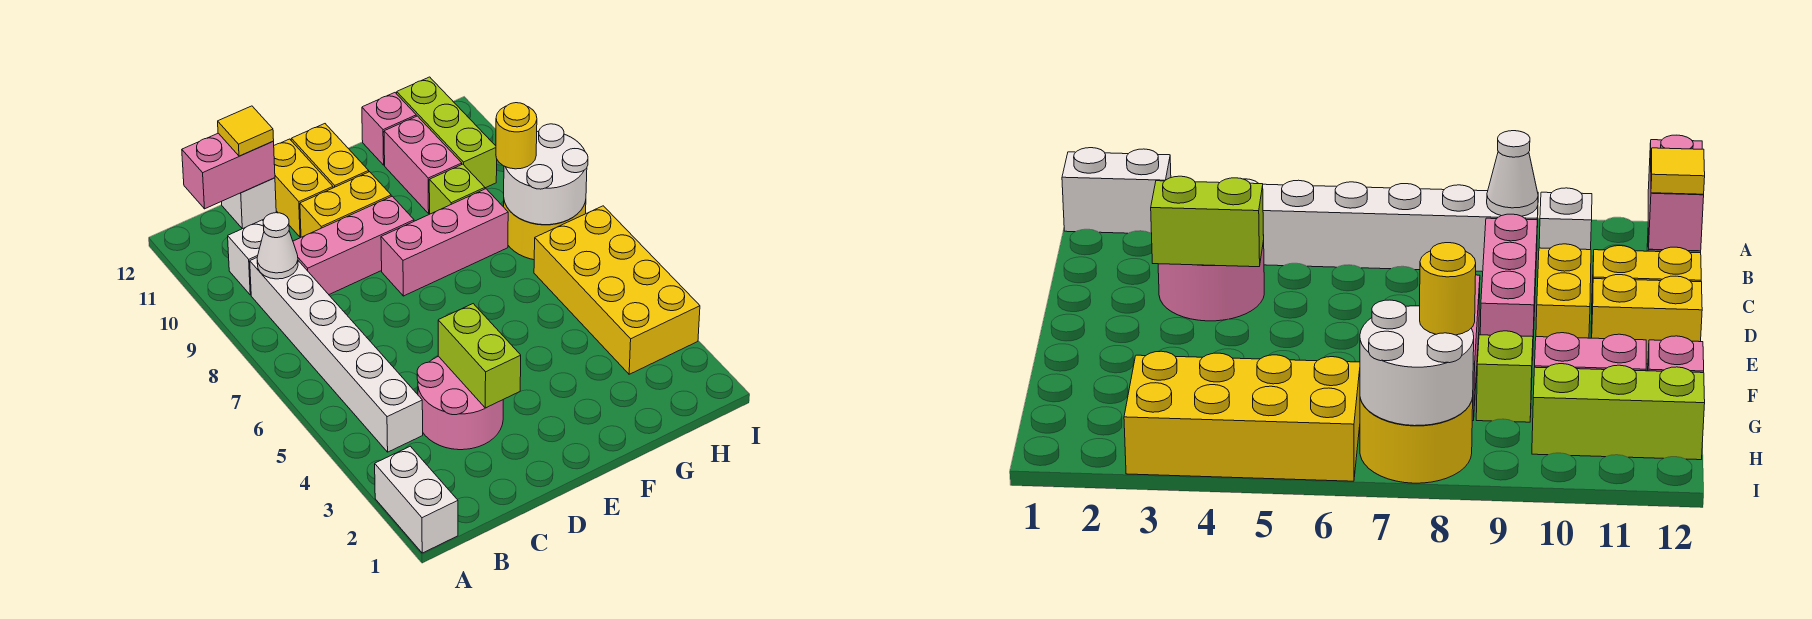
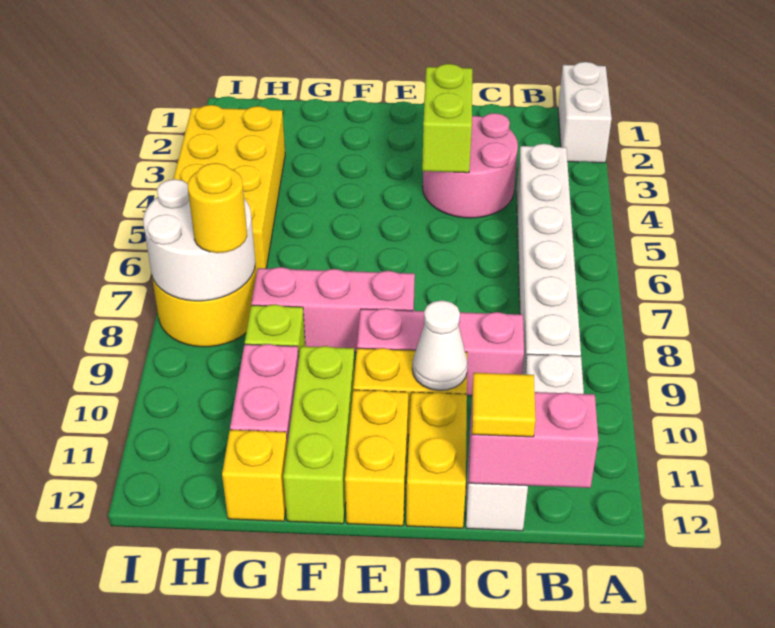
white 1x1 cone [257,213,298,279] -> white 1x1 cone moved to [412,300,468,390]
pink 1x1 brick [362,93,416,165] -> yellow 1x1 brick [222,430,287,521]
lime 1x3 brick [397,77,497,188] -> lime 1x3 brick moved to [283,346,355,524]

